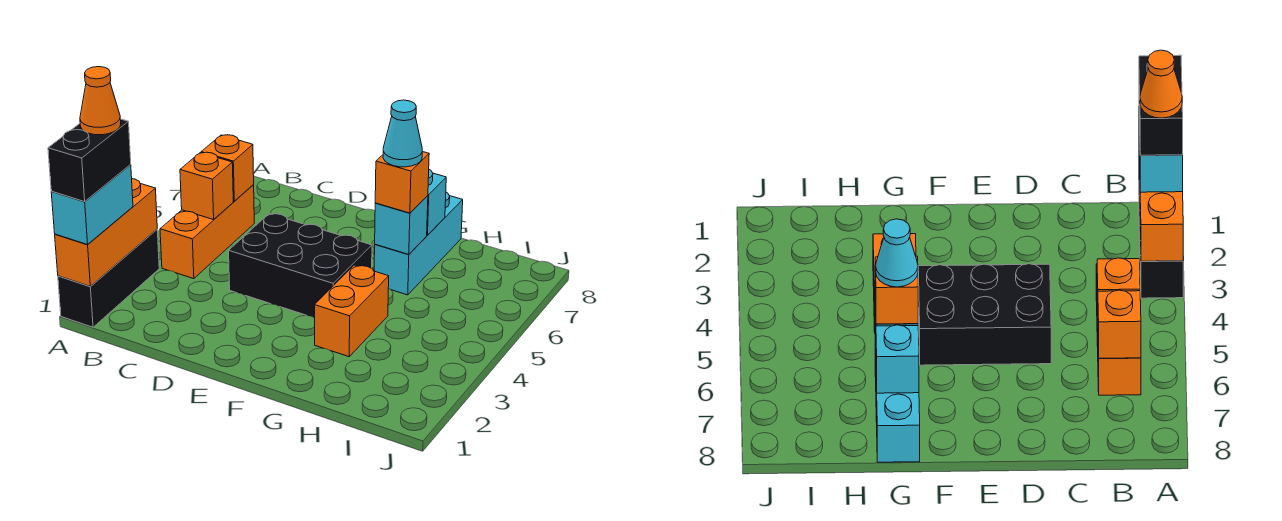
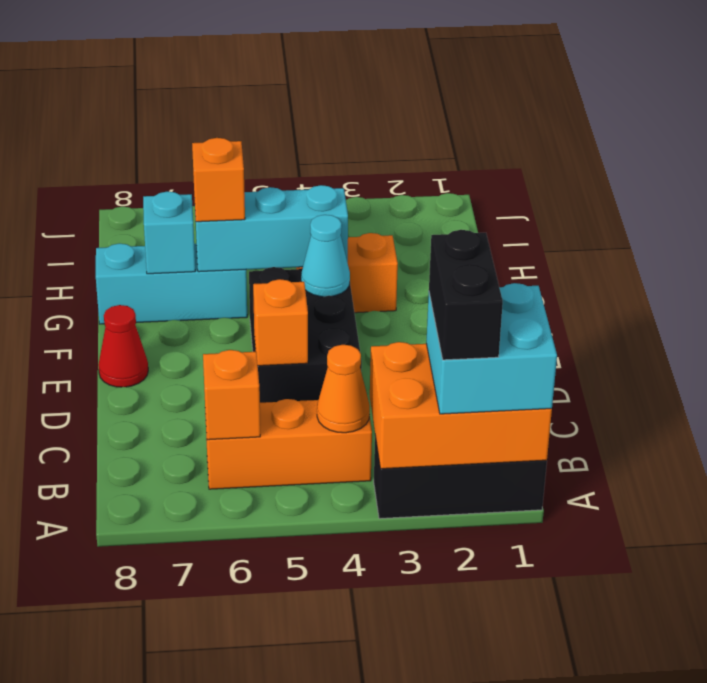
orange 1x3 brick [55,179,157,286] -> orange 2x3 brick [370,342,552,469]
cyan 1x2 brick [51,165,133,245] -> cyan 2x2 brick [426,283,557,414]
black 1x2 brick [48,119,131,202] -> black 1x2 brick turned to [429,230,503,360]
orange 1x1 cone [80,67,121,135] -> orange 1x1 cone moved to [317,345,370,433]
orange 1x1 brick [180,152,233,220] -> orange 1x1 brick moved to [253,279,308,366]
none -> red 1x1 cone [98,305,148,387]
cyan 1x1 brick [375,196,428,254] -> cyan 1x3 brick [194,185,348,272]
cyan 1x1 cone [383,100,422,167] -> cyan 1x1 cone moved to [301,215,350,297]

